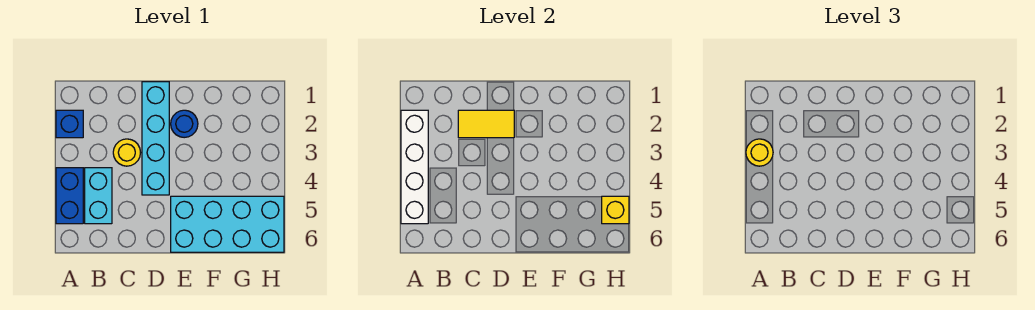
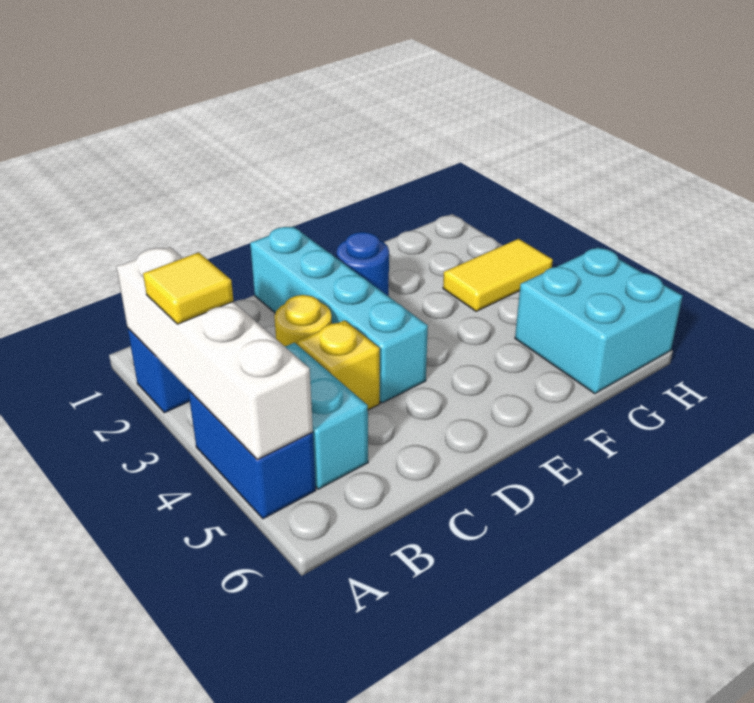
yellow 1x1 round brick [746,139,773,166] -> yellow 1x1 tile [143,252,233,324]
yellow 1x2 tile [458,110,514,138] -> yellow 1x2 tile moved to [443,239,553,311]
cyan 2x4 brick [171,196,284,252] -> cyan 2x2 brick [515,247,683,394]
yellow 1x1 brick [602,196,629,224] -> yellow 1x1 brick moved to [297,320,380,410]

